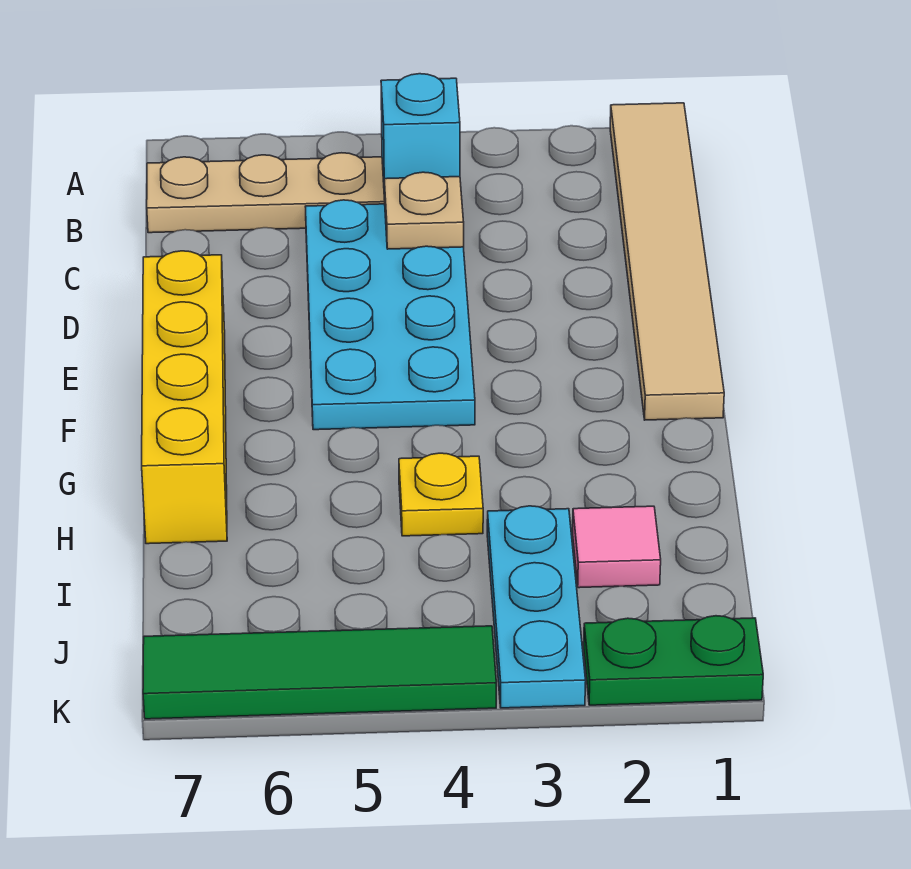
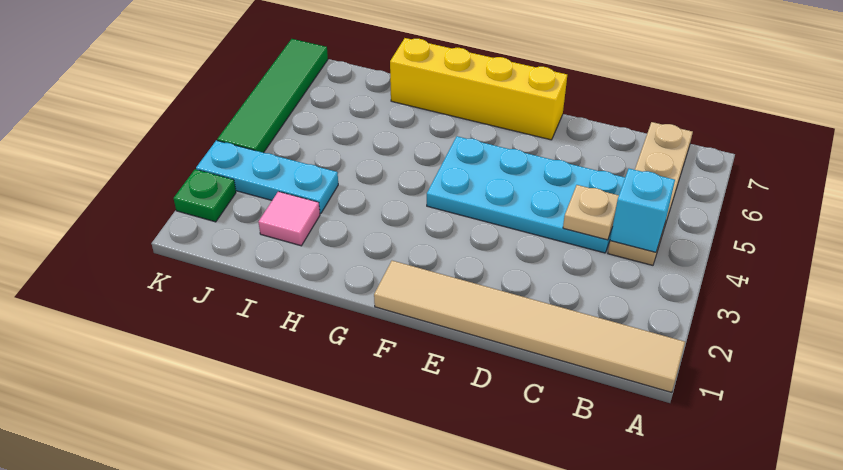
yellow 1x1 plate [399,453,483,536] -> none
green 1x2 plate [584,616,763,705] -> green 1x1 plate [173,169,236,222]

